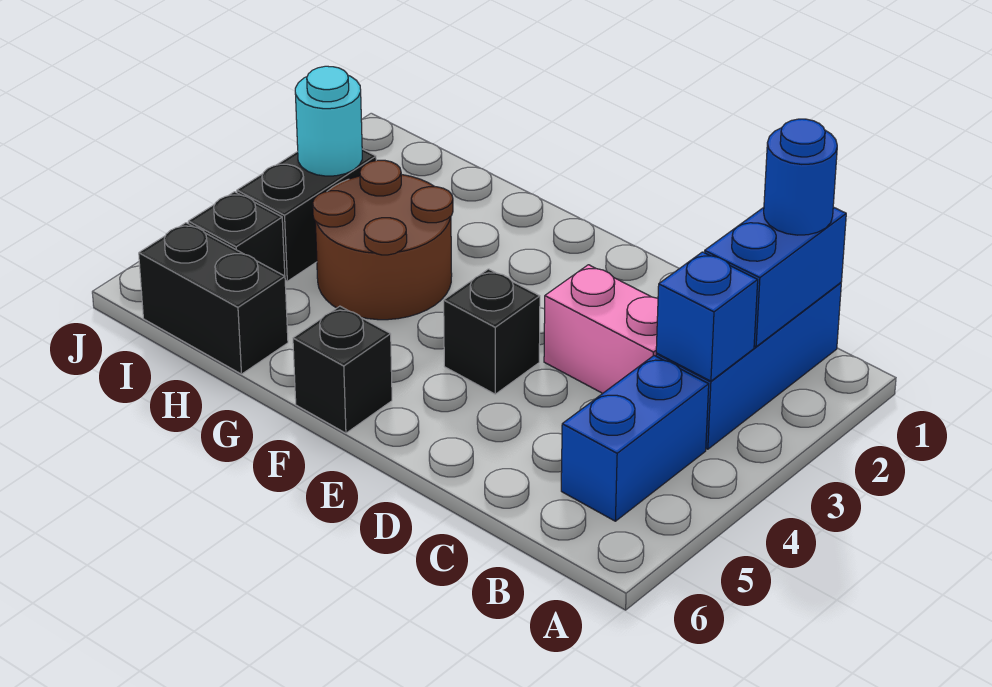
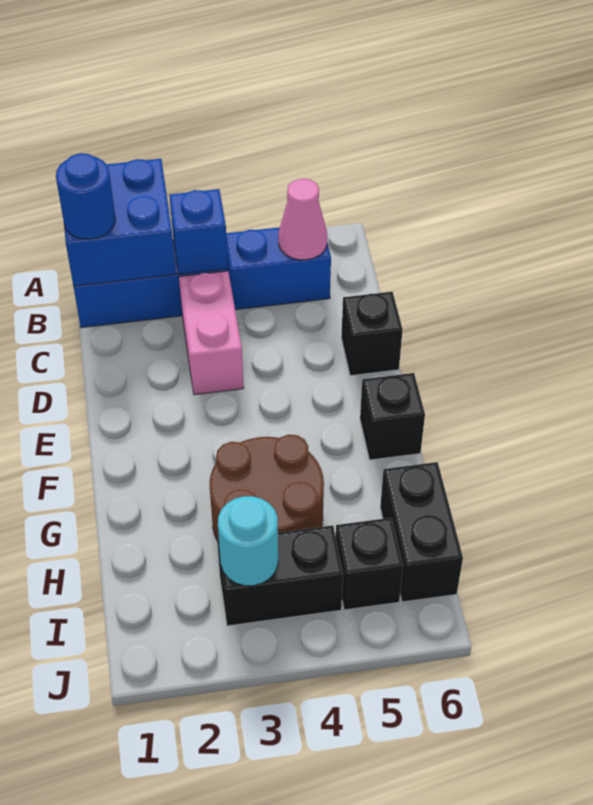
blue 1x2 brick [705,207,846,347] -> blue 2x2 brick [64,159,176,286]
none -> pink 1x1 cone [278,179,327,260]
black 1x1 brick [444,269,540,394] -> black 1x1 brick moved to [341,292,403,376]

